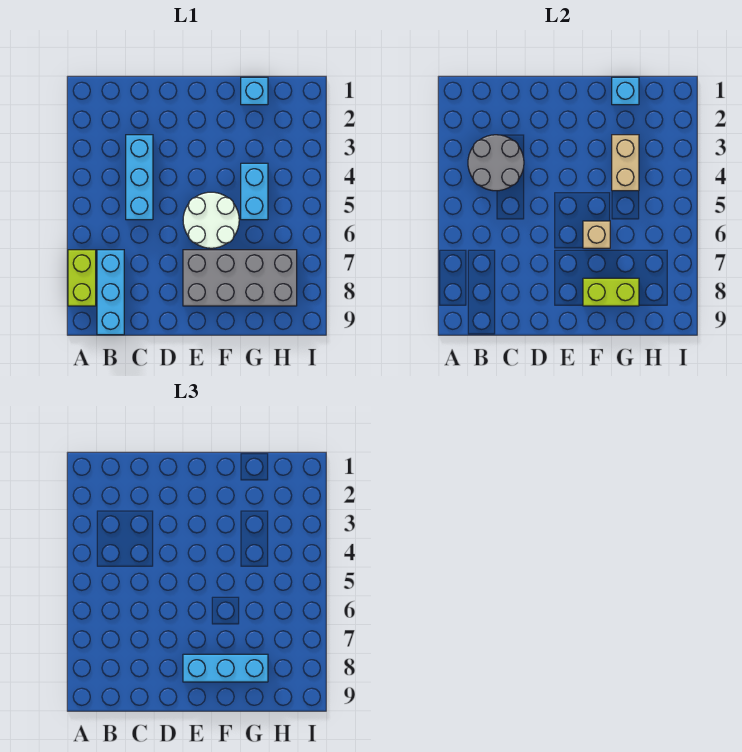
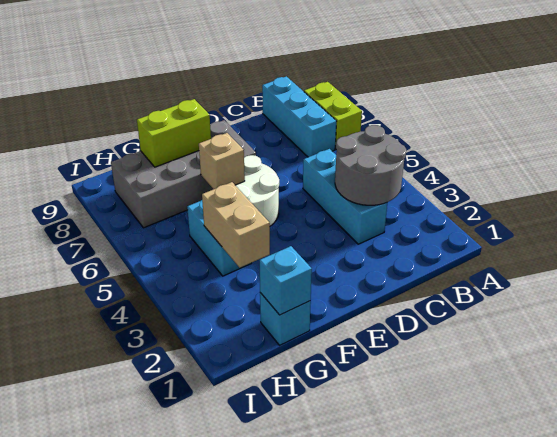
cyan 1x3 brick [183,654,268,682] -> none

